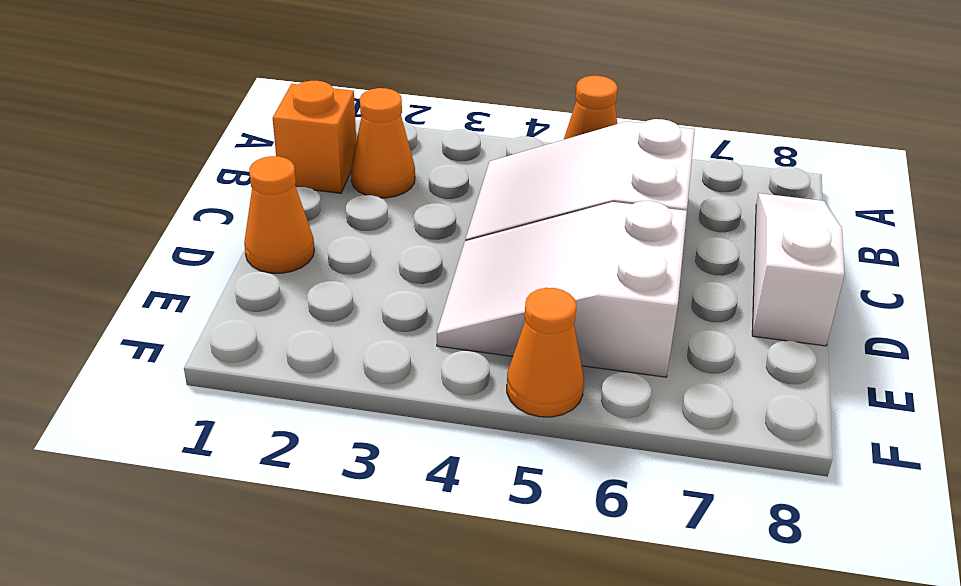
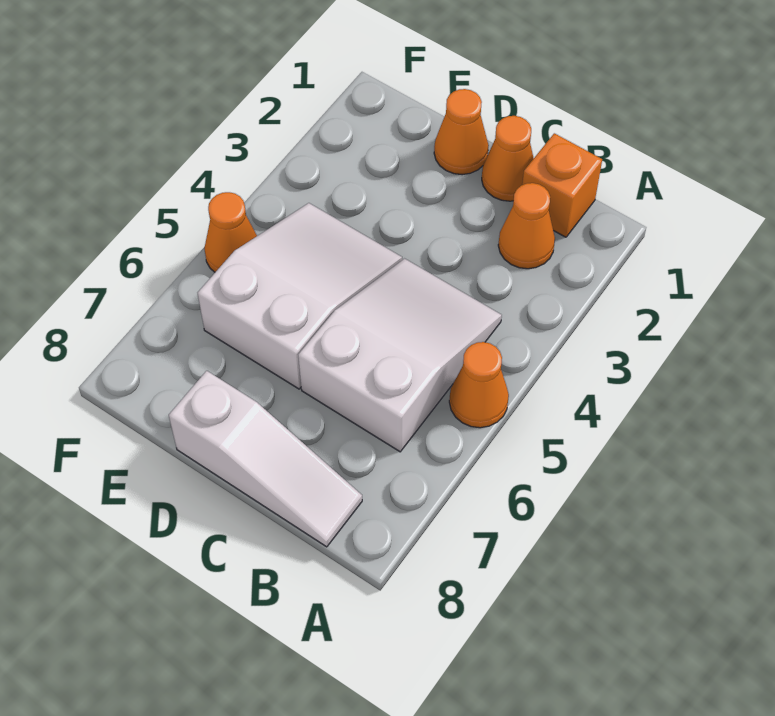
none -> orange 1x1 cone [482,116,534,201]

